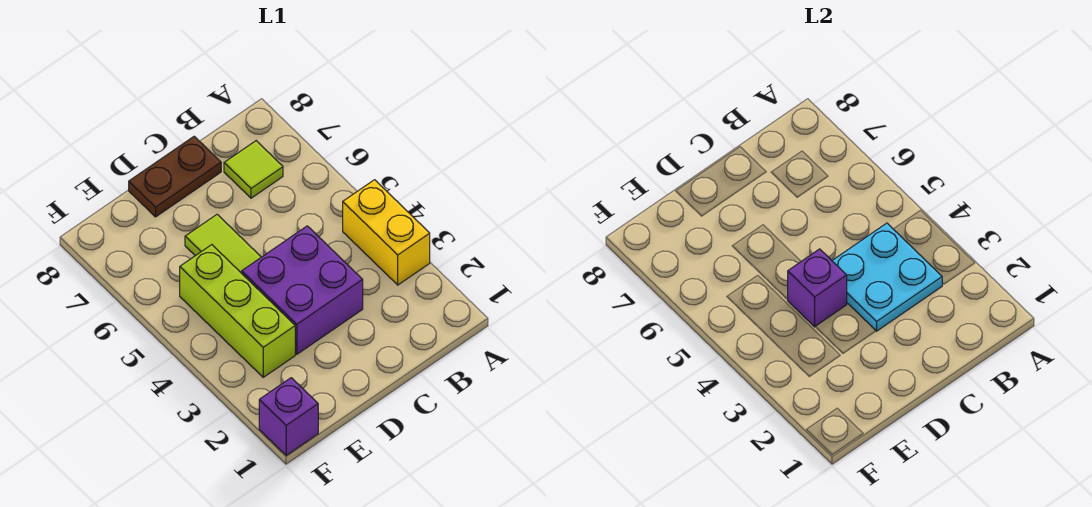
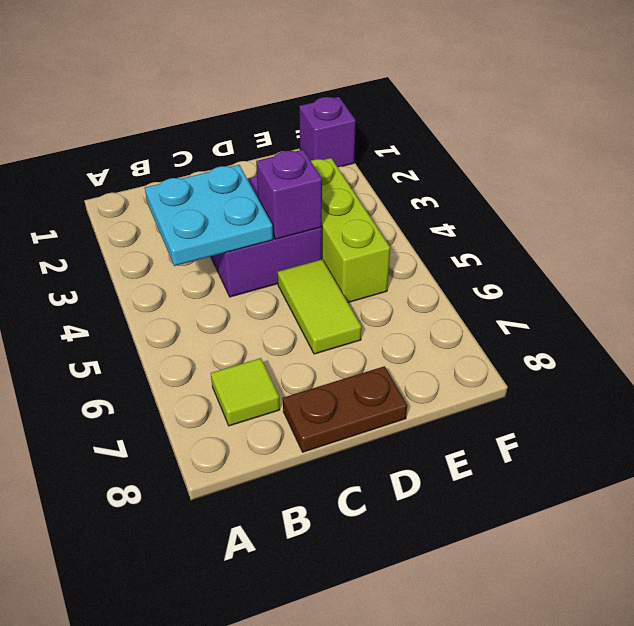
yellow 1x2 brick [343,180,430,285] -> none

